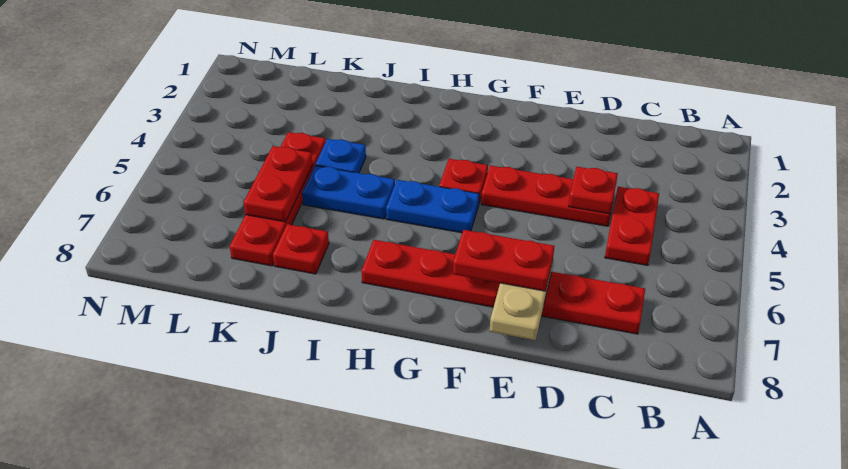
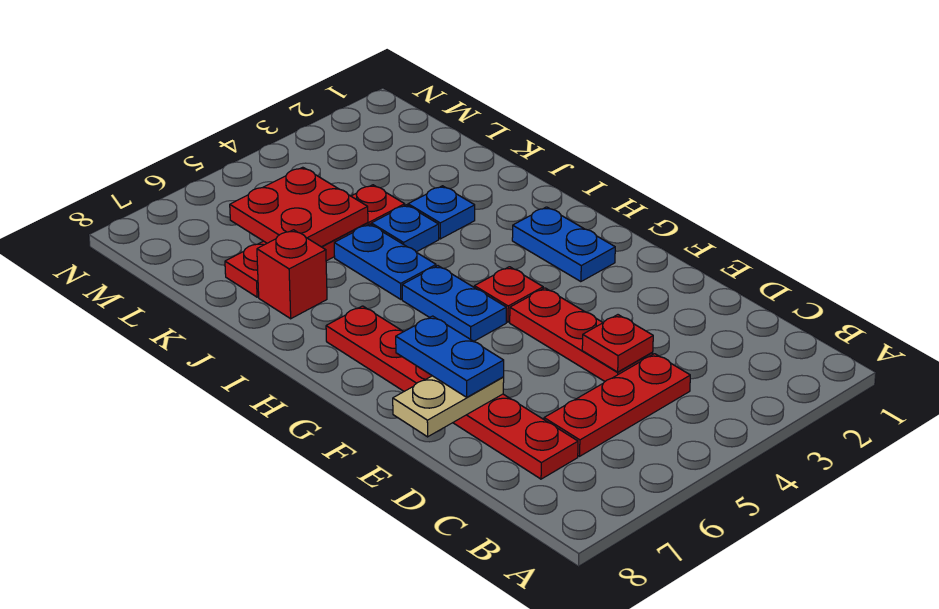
red 1x2 plate [605,187,659,265] -> red 1x3 plate [544,354,690,456]
red 1x2 plate [453,230,554,291] -> blue 1x2 plate [396,316,504,397]
none -> blue 1x2 plate [512,207,615,282]
none -> blue 1x1 plate [408,186,475,239]
red 1x1 plate [273,224,329,274] -> red 1x1 brick [257,230,327,319]
red 1x2 plate [243,146,313,222] -> red 2x2 plate [230,167,368,247]

